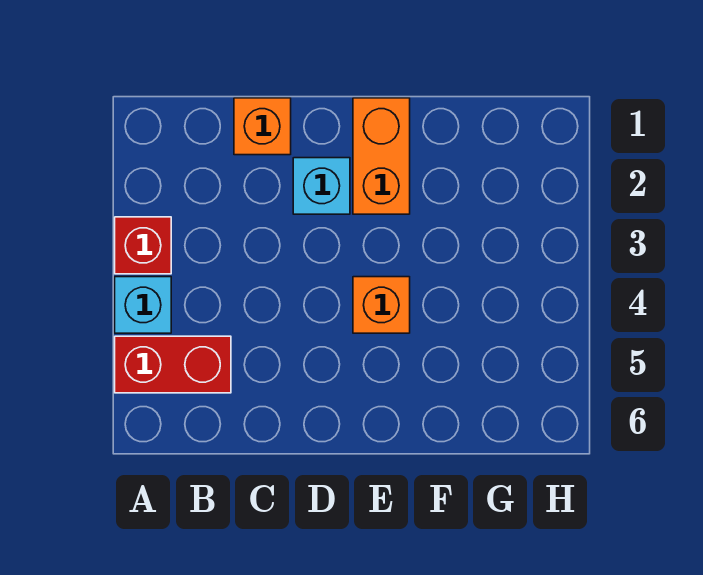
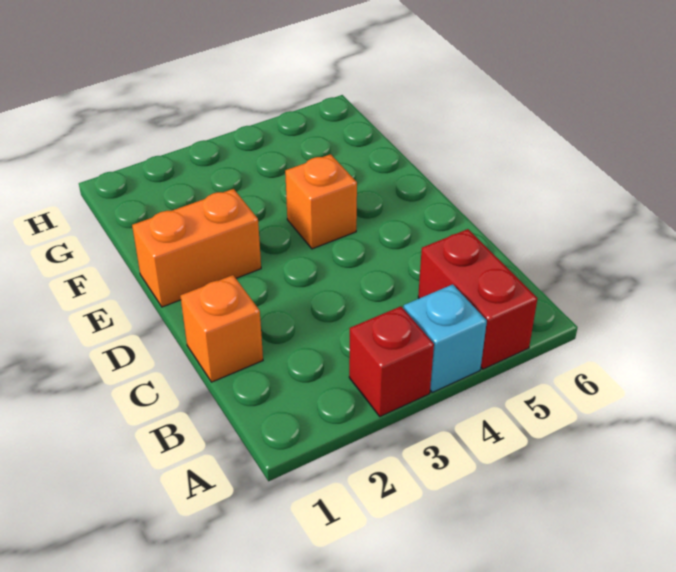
cyan 1x1 brick [293,158,350,214] -> none

